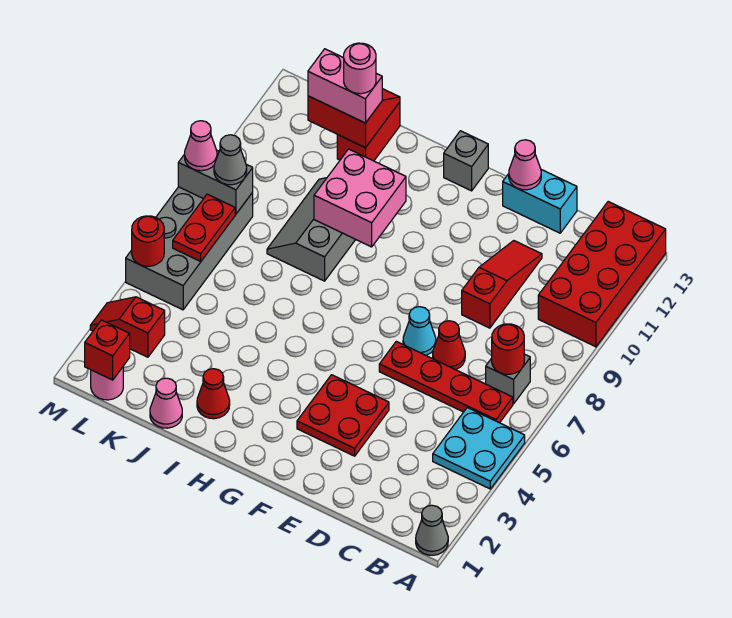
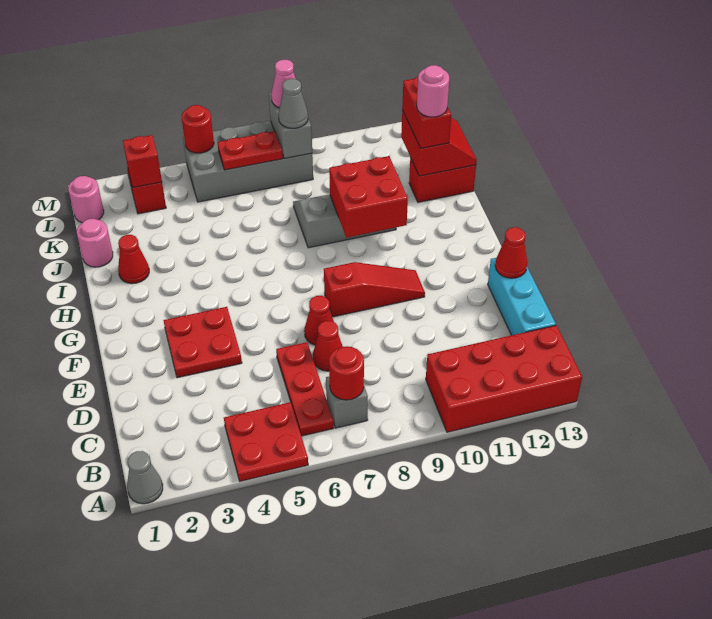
cyan 2x2 plate [433,408,525,489] -> red 2x2 plate [224,402,308,481]
red 1x4 plate [379,341,513,423] -> red 1x3 plate [276,342,334,436]
red 1x3 slope [462,241,542,328] -> red 1x3 slope moved to [324,262,425,317]
cyan 1x2 brick [503,170,577,233] -> cyan 1x3 brick [488,258,556,335]
cyan 1x1 cone [403,307,436,355] -> red 1x1 cone [304,296,334,345]
pink 1x1 cone [509,140,541,190] -> red 1x1 cone [495,227,527,278]
grey 1x1 brick [444,131,488,191] -> none
pink 2x2 brick [314,149,406,247] -> red 2x2 brick [329,156,408,238]
pink 1x1 cone [150,378,182,428] -> pink 1x1 round brick [77,219,113,267]
pink 1x2 brick [308,49,382,123] -> red 1x2 brick [402,77,451,148]
red 1x1 brick [85,320,130,380] -> red 1x1 brick moved to [123,135,162,187]

